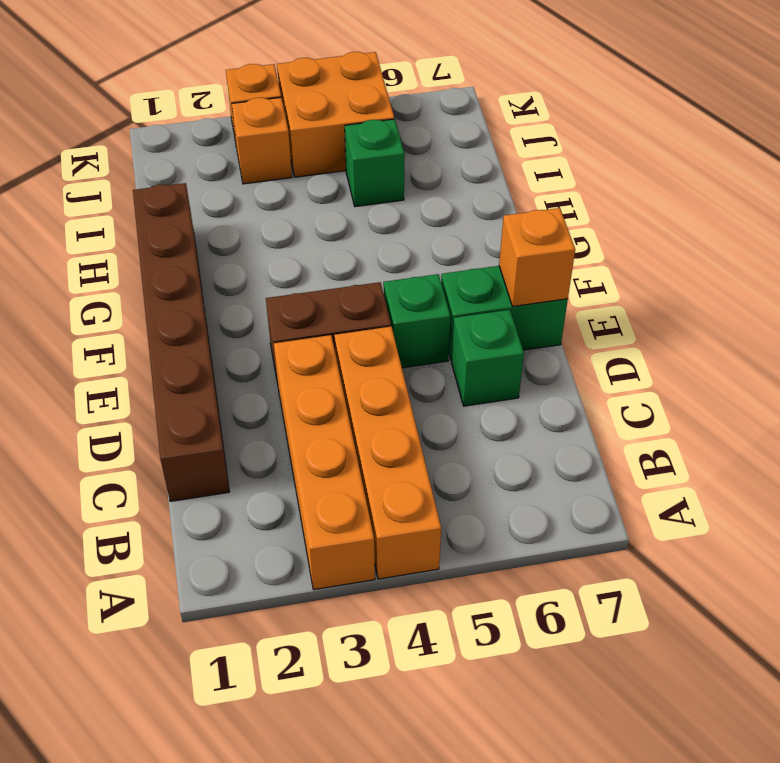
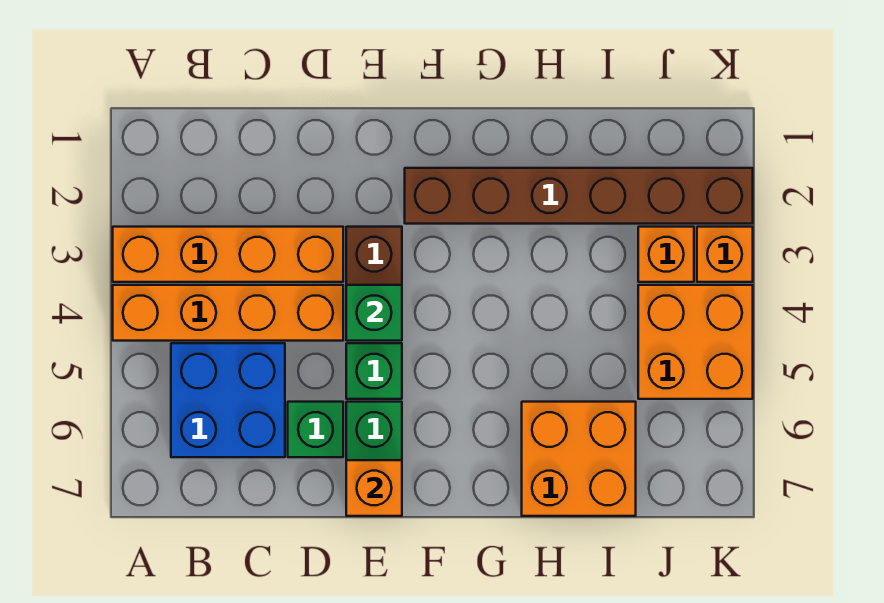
none -> blue 2x2 brick [171,343,285,457]
brown 1x6 brick [133,183,230,501] -> brown 1x6 brick moved to [405,168,753,224]
none -> orange 2x2 brick [522,402,636,516]
green 1x1 brick [345,119,405,207] -> green 1x1 brick moved to [346,285,402,341]

